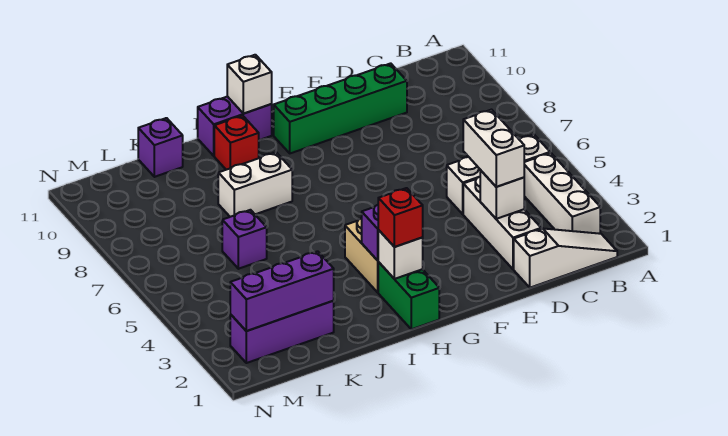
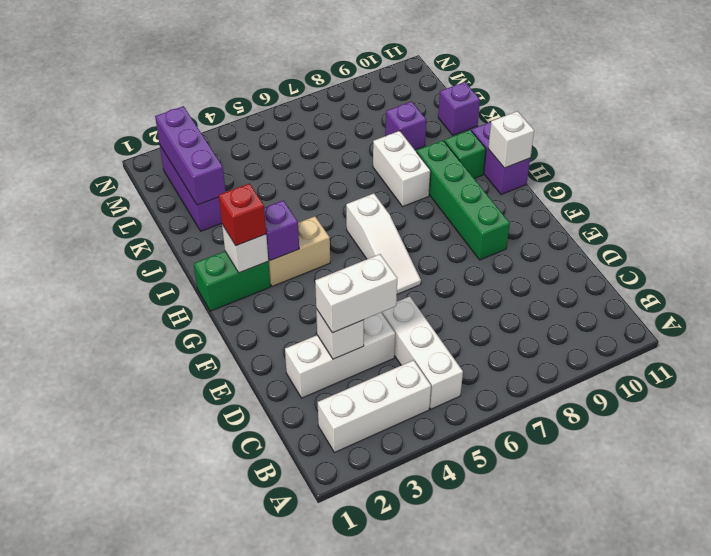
white 1x3 slope [514,229,617,288] -> white 1x3 slope moved to [346,193,421,294]
green 1x4 brick [274,63,407,153] -> green 1x4 brick moved to [417,140,510,260]
red 1x1 brick [214,116,259,170] -> green 1x1 brick [444,130,486,178]
purple 1x1 brick [222,210,267,269] -> purple 1x1 brick moved to [385,102,426,150]

